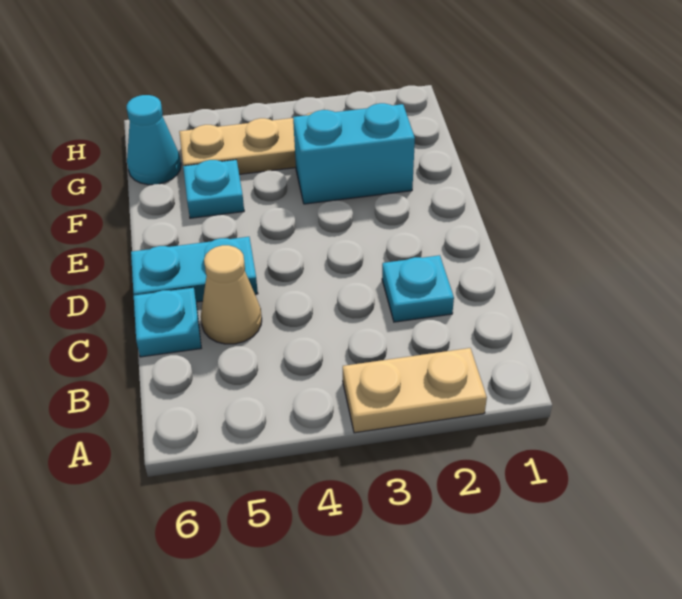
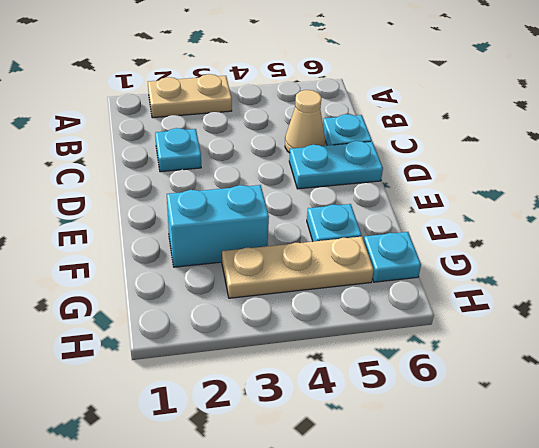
cyan 1x1 cone [127,95,181,185] -> cyan 1x1 plate [364,232,421,282]

